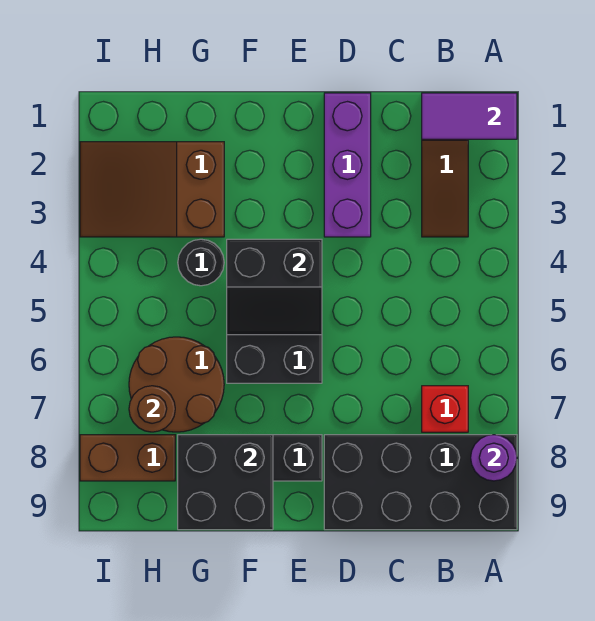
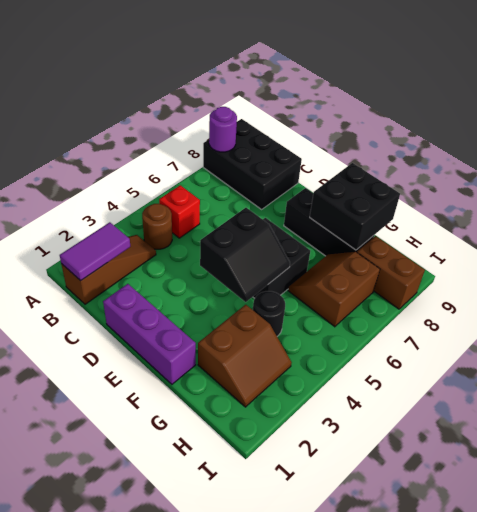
purple 1x2 tile [422,93,517,139] -> purple 1x2 tile turned to [60,222,130,281]
black 2x4 brick [324,435,517,530] -> black 2x3 brick [203,119,302,209]
red 1x1 brick [422,386,468,432] -> red 1x1 brick moved to [159,185,200,238]
purple 1x3 brick [324,93,371,237] -> purple 1x3 brick turned to [103,284,196,384]
black 2x2 slope [227,239,322,335] -> black 2x2 slope turned to [200,208,290,302]
brown 2x3 slope [80,142,224,237] -> brown 2x2 slope [198,305,292,407]
brown 2x2 round brick [129,337,224,432] -> brown 2x2 slope [288,252,380,327]
brown 1x1 round brick [129,386,175,432] -> brown 1x1 round brick moved to [142,204,172,249]

